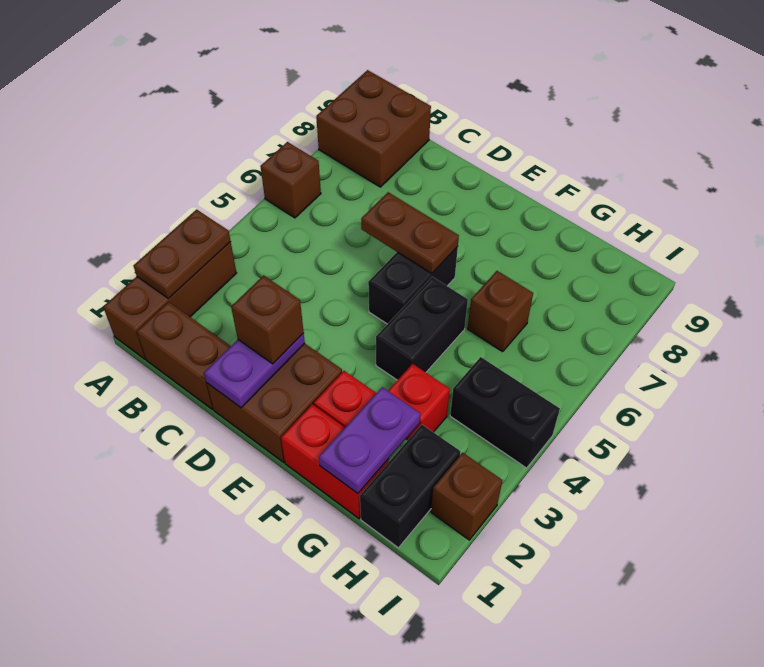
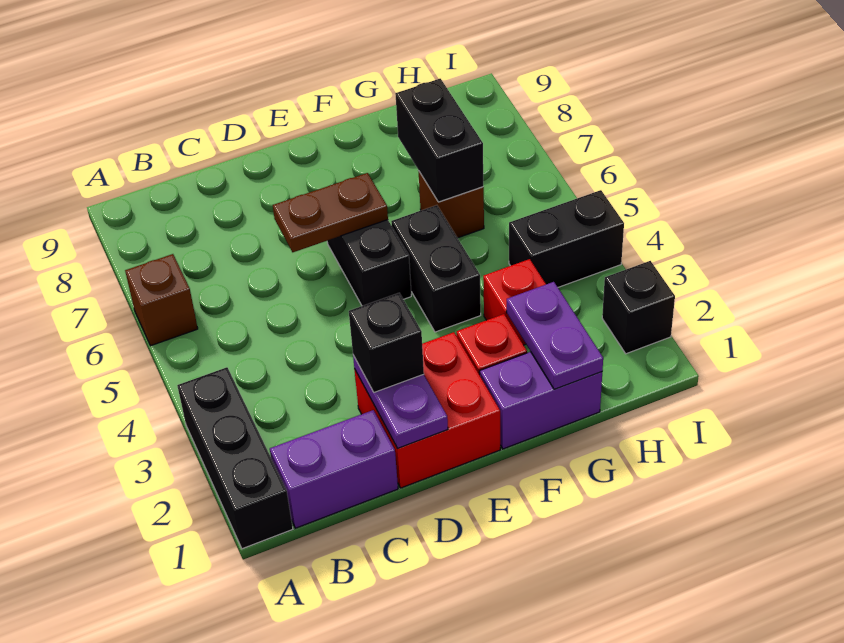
brown 1x3 brick [103,242,236,359] -> black 1x3 brick [177,367,293,549]
brown 1x2 plate [133,209,231,299] -> none
brown 2x2 brick [316,70,431,187] -> none
brown 1x2 brick [137,302,231,409] -> purple 1x2 brick [270,410,398,528]
brown 2x2 brick [207,343,342,462] -> red 2x2 brick [355,332,500,488]
brown 1x1 brick [231,275,304,364] -> black 1x1 brick [349,293,424,392]
red 1x2 brick [281,404,389,518] -> purple 1x2 brick [480,352,602,449]
black 1x2 brick [360,425,460,548] -> black 1x2 brick moved to [395,79,483,202]
brown 1x1 brick [431,453,502,540] -> black 1x1 brick [602,261,675,354]

